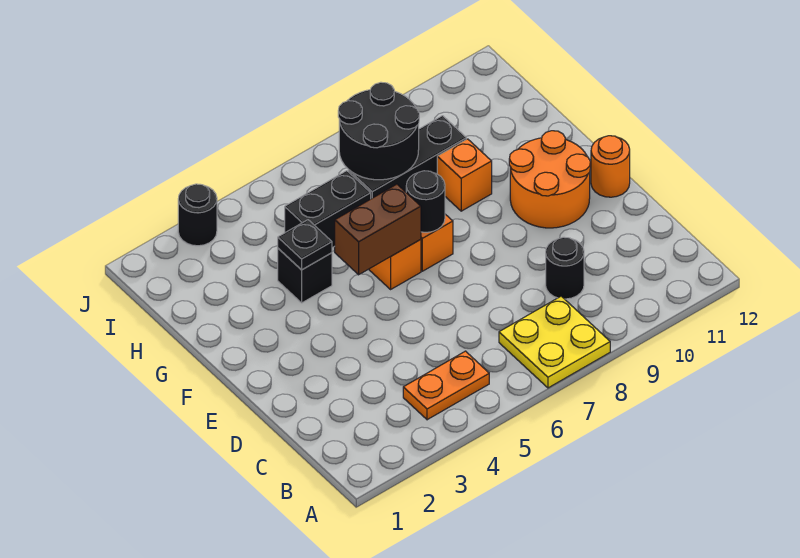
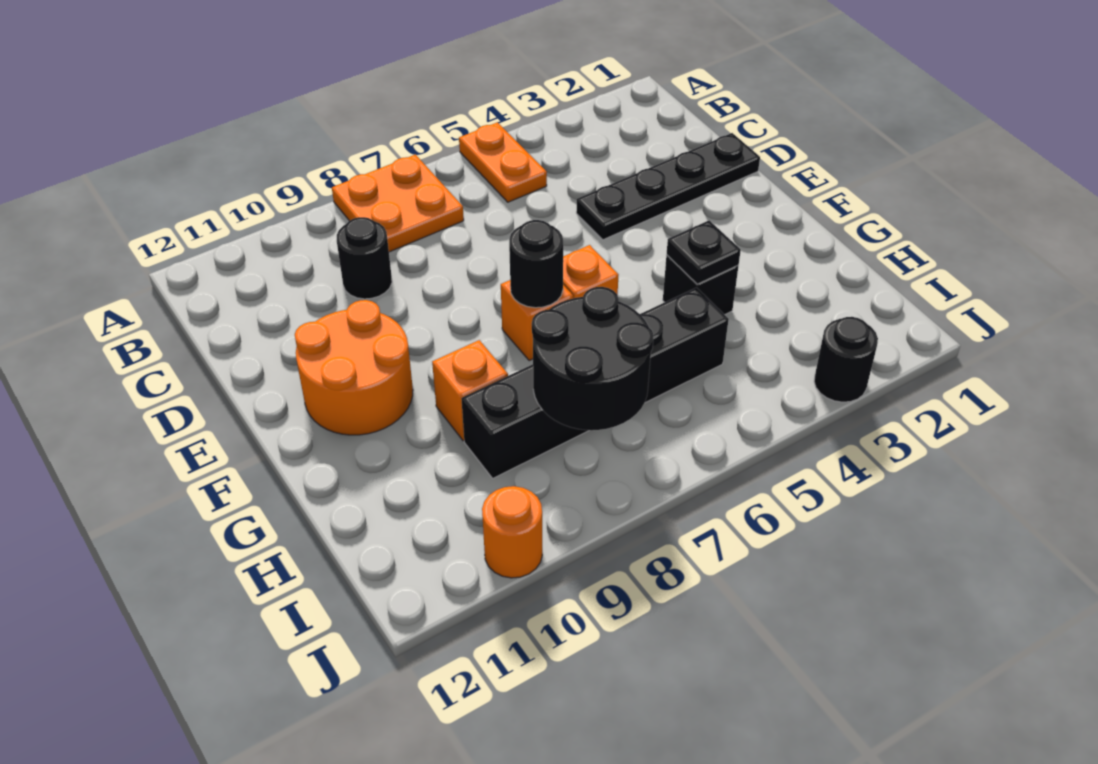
yellow 2x2 plate [499,296,610,388] -> orange 2x2 plate [332,155,464,252]
orange 1x2 plate [403,351,489,420] -> orange 1x2 plate turned to [459,122,547,202]
none -> black 1x4 plate [576,133,760,240]
orange 1x1 round brick [591,136,630,197] -> orange 1x1 round brick moved to [482,486,542,578]
brown 1x2 brick [335,184,421,275] -> none

